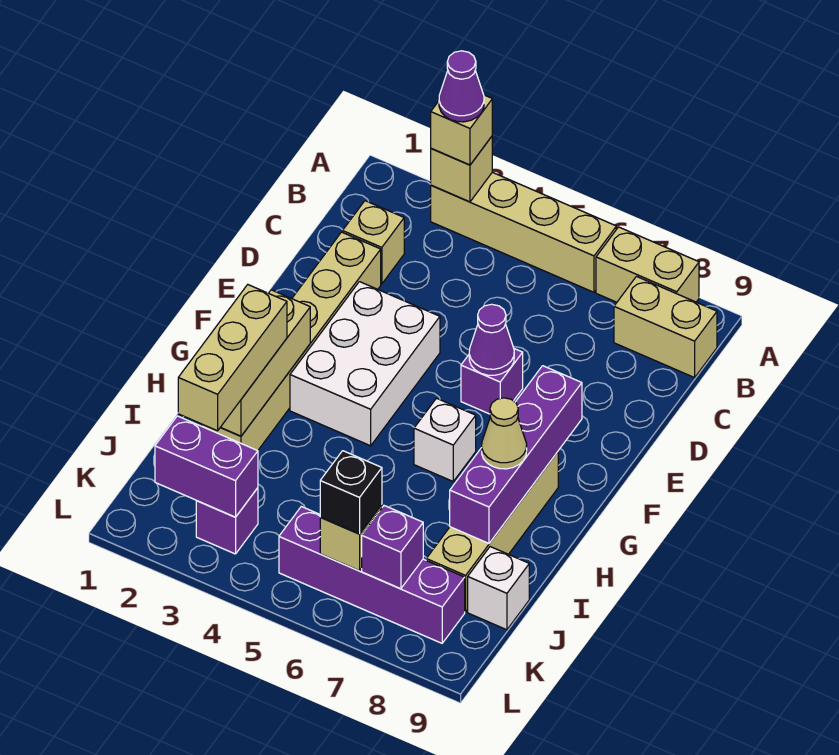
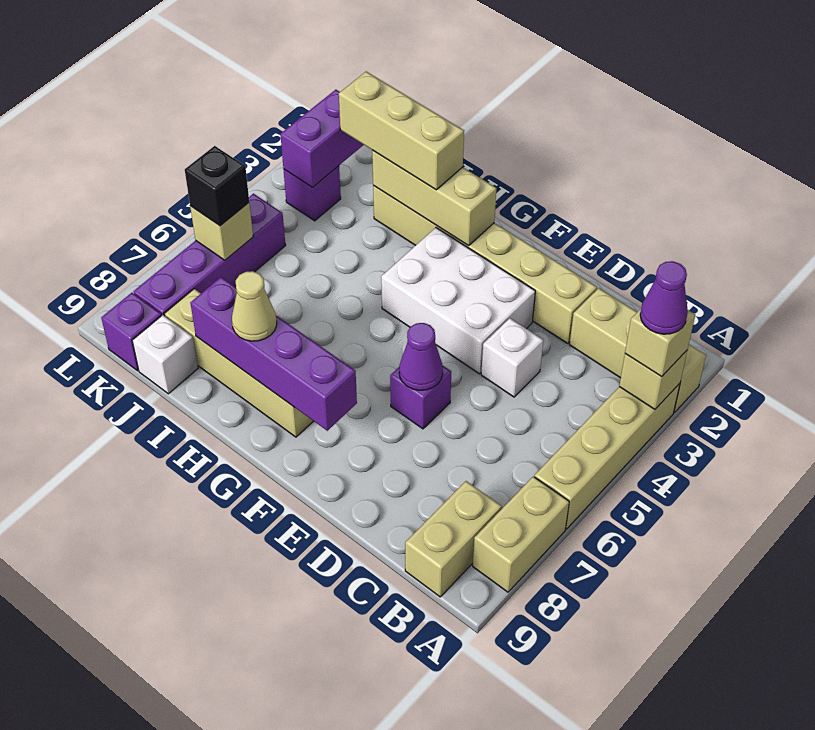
tan 1x1 brick [343,201,404,284] -> tan 1x3 brick [569,288,706,413]
white 1x1 brick [414,398,476,481] -> white 1x1 brick moved to [481,318,543,397]
purple 1x1 brick [362,506,423,589] -> purple 1x1 brick moved to [101,293,162,371]

